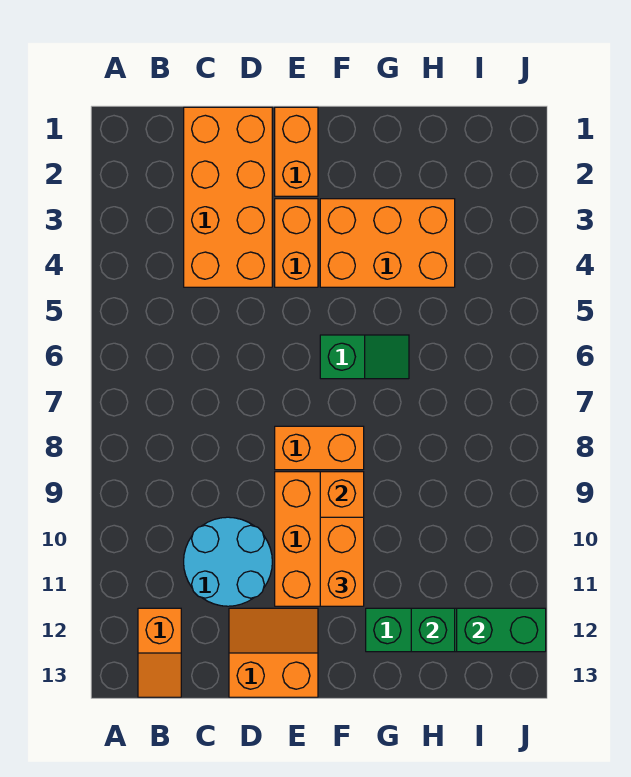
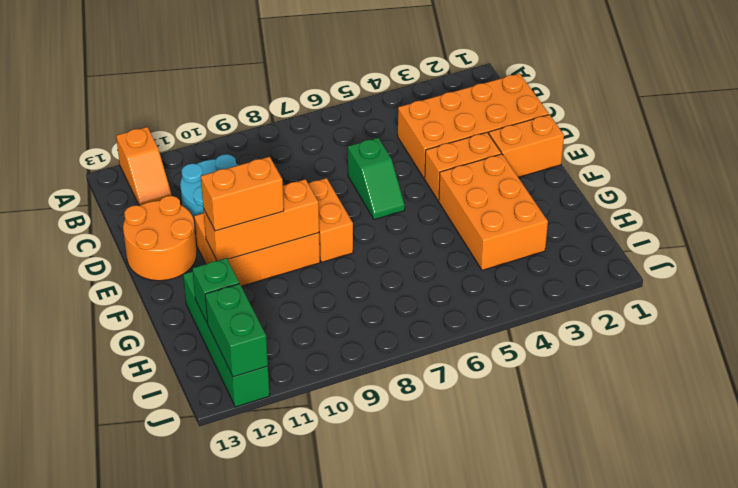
orange 1x2 slope [138,608,181,697] -> orange 1x2 slope turned to [116,127,172,206]
orange 2x2 slope [229,608,318,697] -> orange 2x2 round brick [123,196,197,281]
green 1x2 slope [320,335,409,379] -> green 1x2 slope moved to [348,138,405,220]

